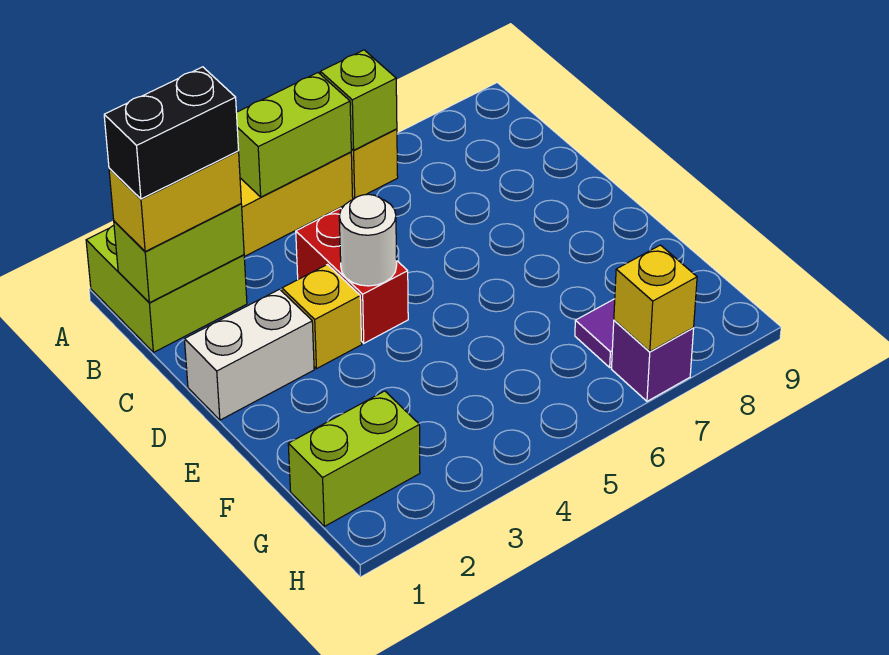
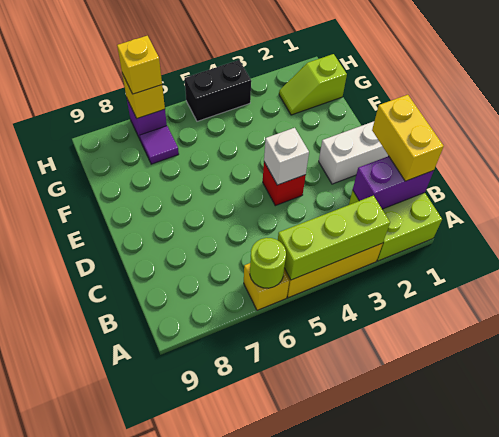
lime 1x2 brick [237,73,351,197] -> lime 1x3 brick [278,195,390,280]
lime 1x1 brick [320,50,397,150] -> lime 1x1 round brick [250,238,286,288]
lime 1x2 brick [114,204,244,303] -> purple 1x2 brick [353,156,434,209]
yellow 1x2 brick [109,151,241,251] -> yellow 1x2 brick turned to [372,95,444,181]
black 1x2 brick [104,67,239,199] -> black 1x2 brick moved to [185,60,251,121]
red 1x2 brick [296,208,408,343] -> red 1x1 brick [263,162,306,206]
yellow 1x1 brick [282,265,362,369] -> yellow 1x1 brick moved to [117,36,162,94]
white 1x1 round brick [339,194,397,286] -> white 1x1 brick [264,128,309,185]
lime 1x2 brick [288,391,420,526] -> lime 1x2 slope [279,54,347,115]

